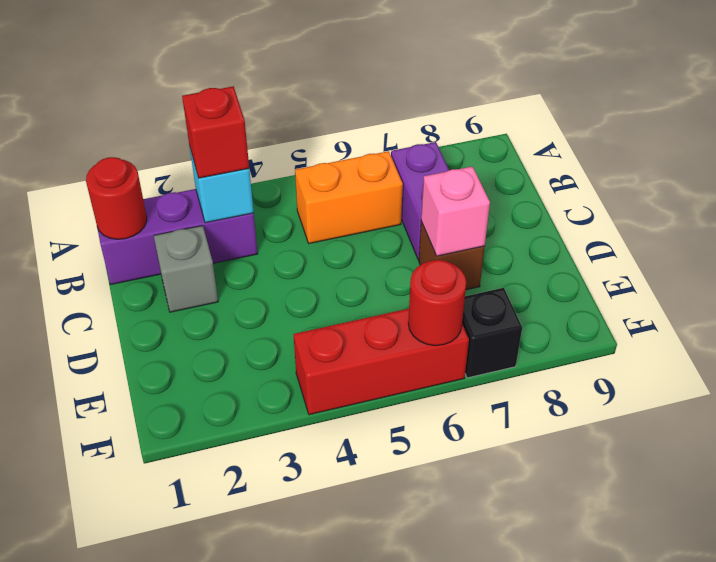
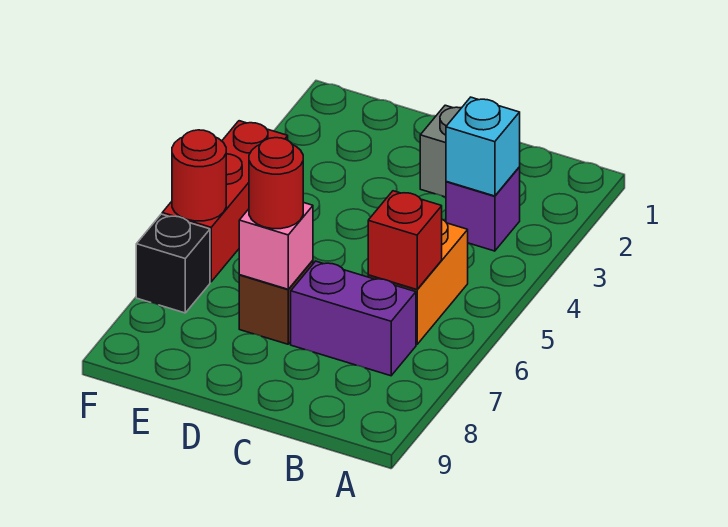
purple 1x3 brick [97,189,258,284] -> purple 1x1 brick [446,167,520,251]
red 1x1 round brick [86,157,147,239] -> red 1x1 round brick moved to [249,138,303,229]
red 1x1 brick [182,86,249,178] -> red 1x1 brick moved to [368,191,442,290]

